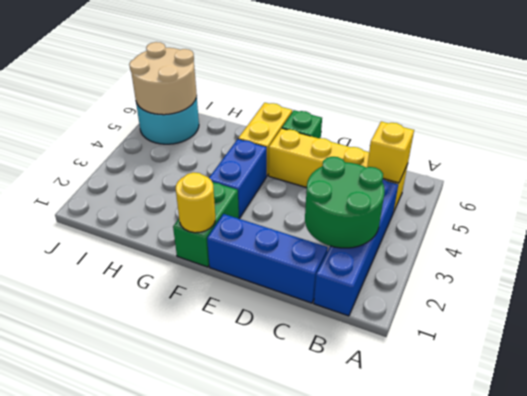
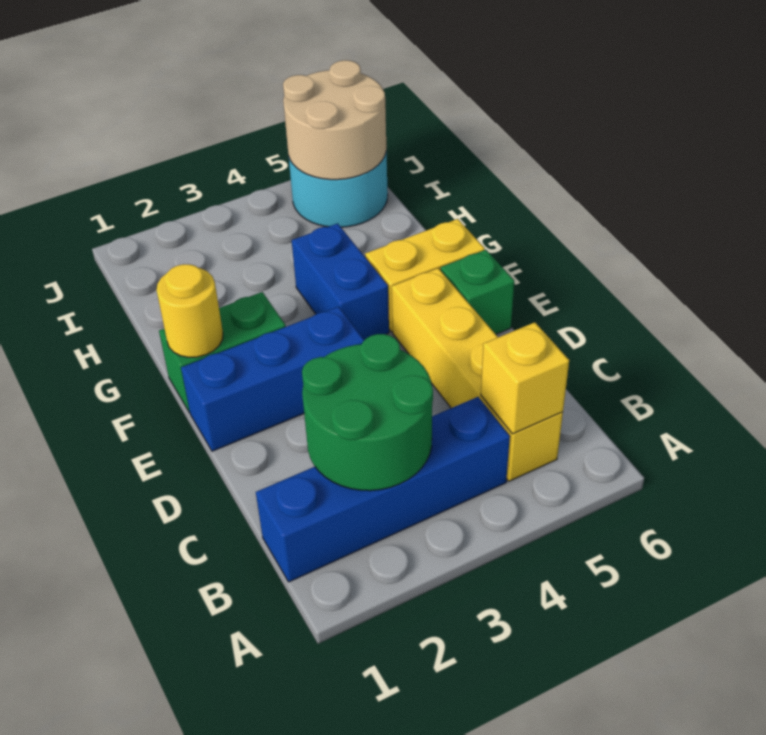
blue 1x3 brick [207,214,328,303] -> blue 1x3 brick turned to [181,307,364,451]
blue 1x2 brick [209,139,267,218] -> blue 1x2 brick turned to [292,224,389,340]

